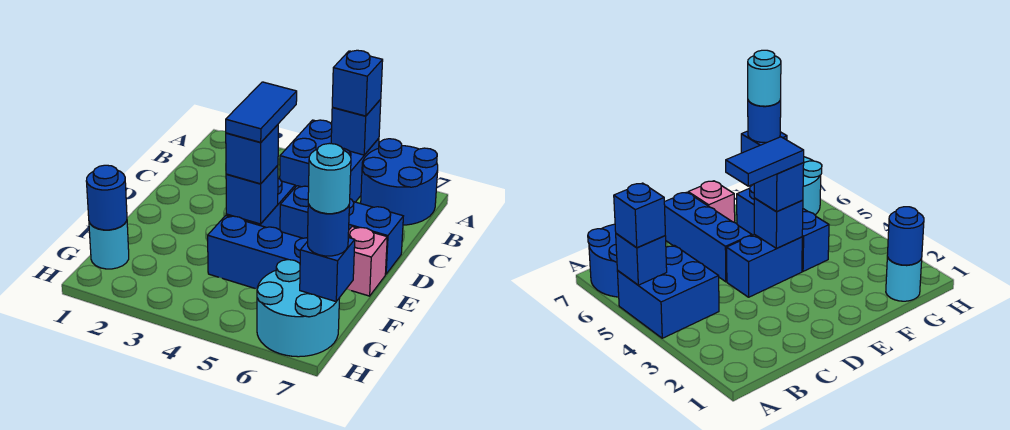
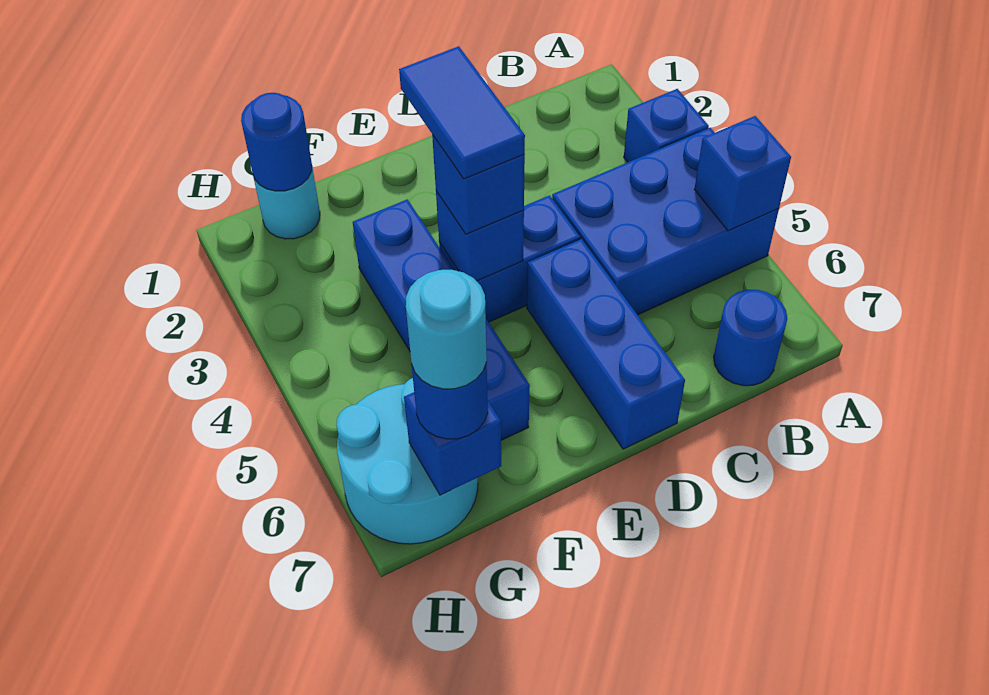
blue 2x2 brick [280,120,379,202] -> blue 2x3 brick [552,128,779,315]
blue 1x1 brick [332,50,383,116] -> blue 1x1 brick moved to [624,89,709,162]
blue 2x2 round brick [361,139,438,225] -> blue 1x1 round brick [714,290,787,386]
blue 1x2 tile [226,82,297,142] -> blue 1x2 tile turned to [399,46,525,179]
pink 1x1 brick [347,227,387,296] -> none
blue 1x3 brick [208,215,308,289] -> blue 1x4 brick [353,199,530,440]

